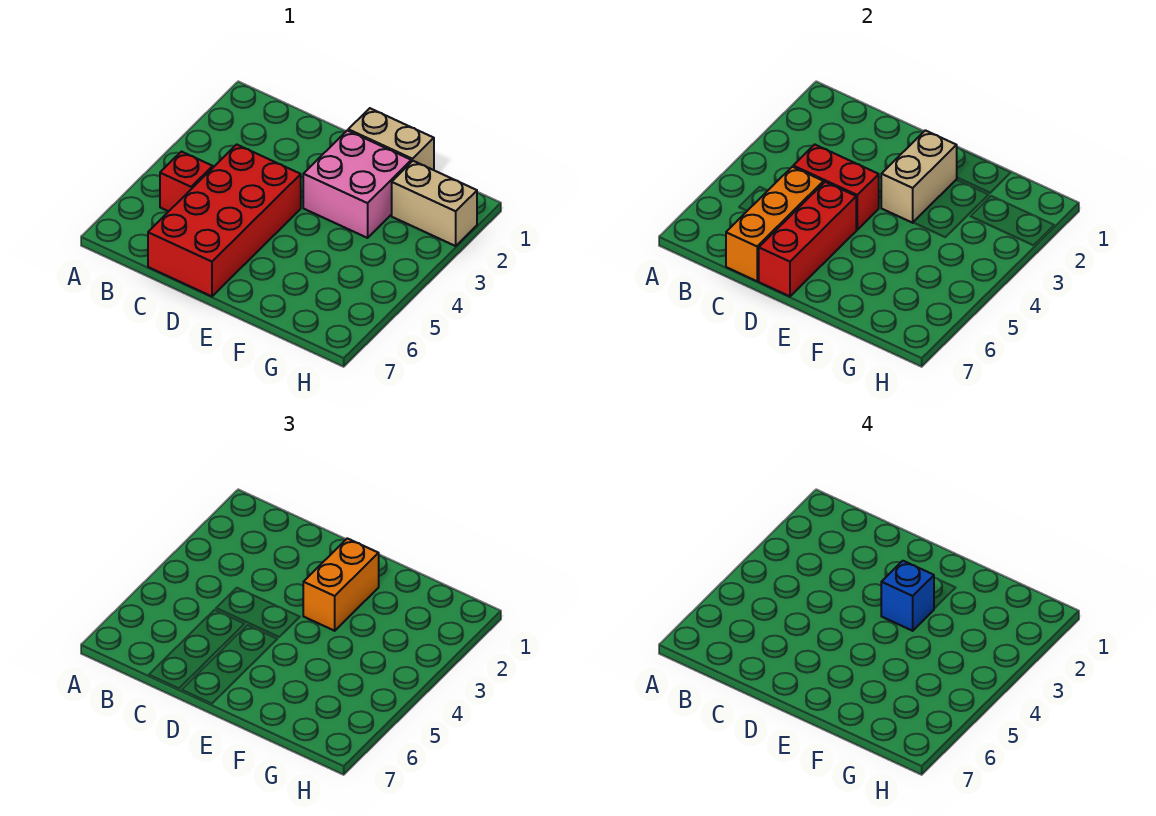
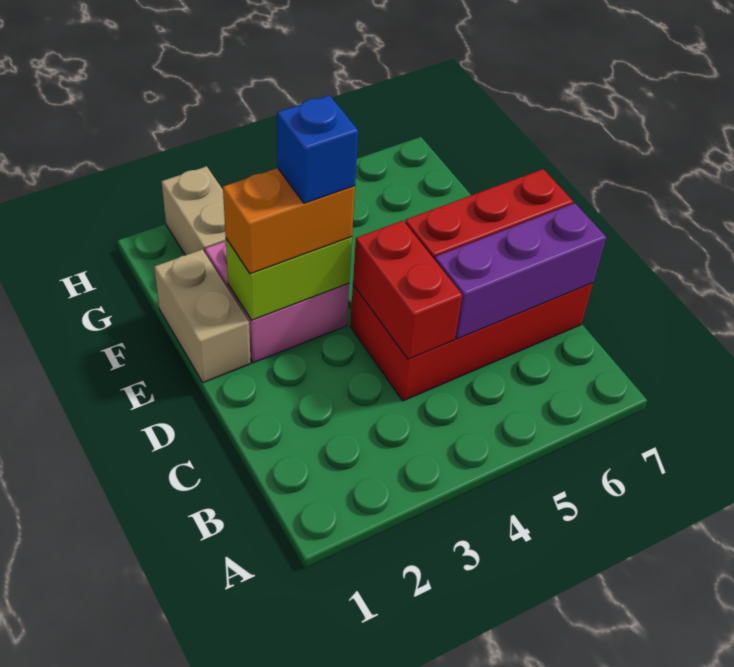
red 1x1 brick [160,152,213,211] -> none
orange 1x3 brick [726,167,823,281] -> purple 1x3 brick [435,203,606,339]
tan 1x2 brick [881,130,957,223] -> lime 1x2 brick [226,237,352,320]

